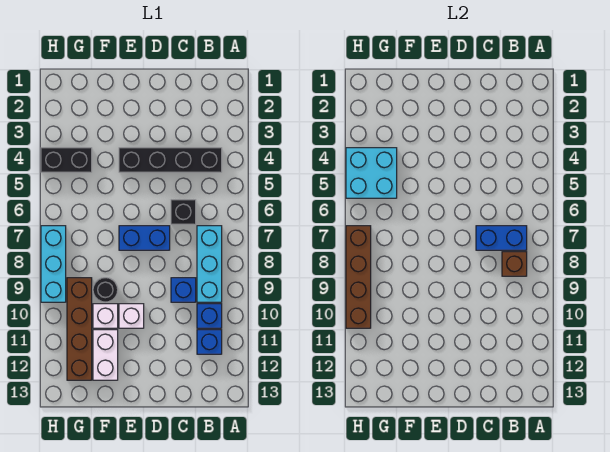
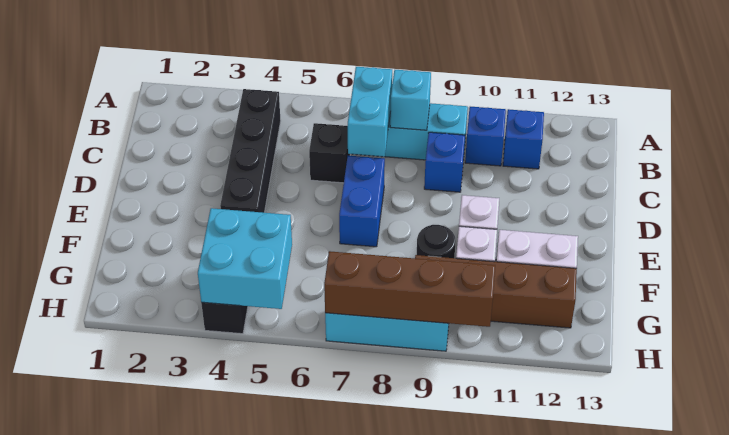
blue 1x2 brick [476,226,527,250] -> cyan 1x2 brick [348,67,392,157]
brown 1x1 brick [502,252,527,276] -> cyan 1x1 brick [390,70,431,130]

